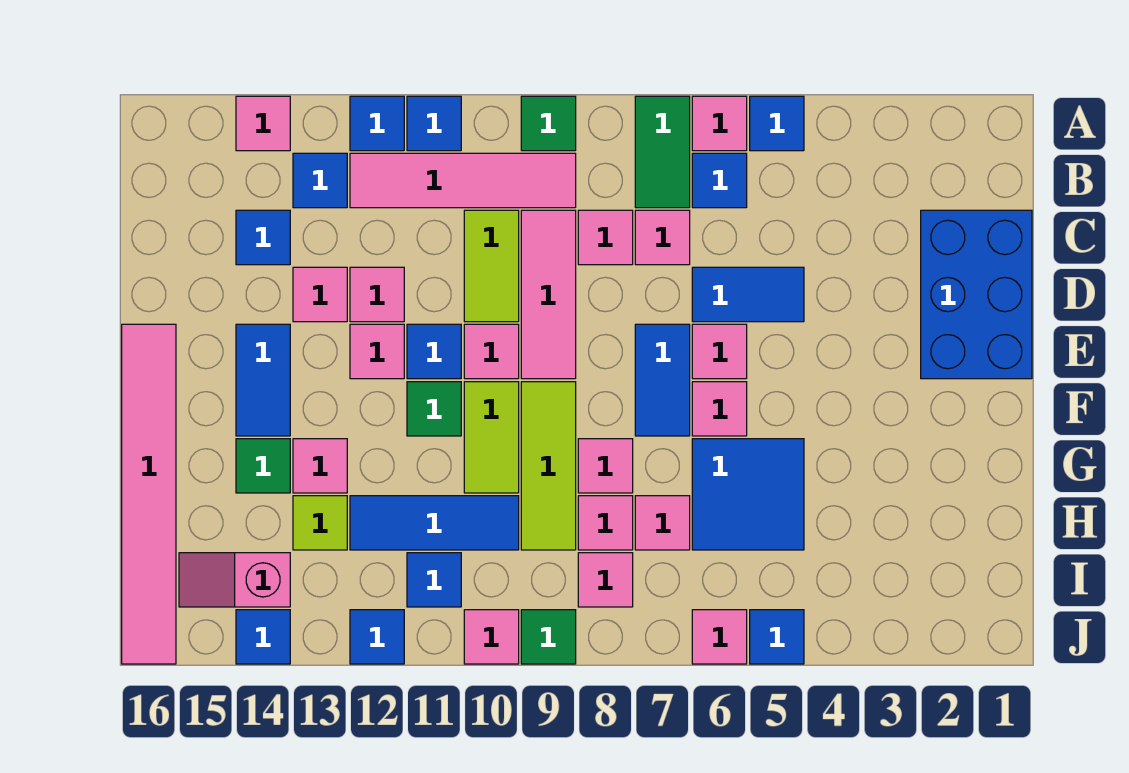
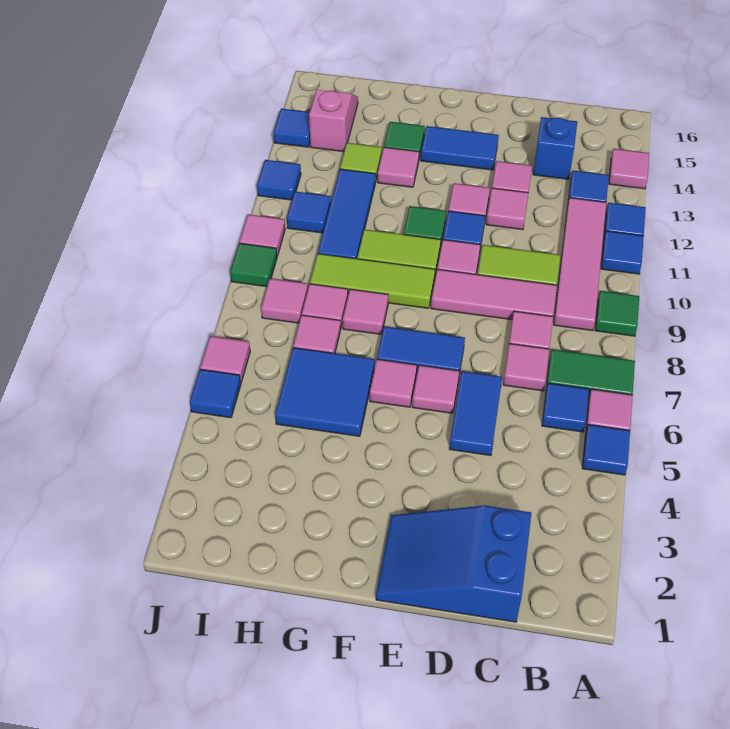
blue 2x3 brick [921,210,1032,379] -> blue 2x3 slope [376,505,531,622]
blue 1x1 tile [236,210,290,265] -> blue 1x1 brick [533,117,577,179]
pink 1x6 tile [122,324,176,664] -> none

